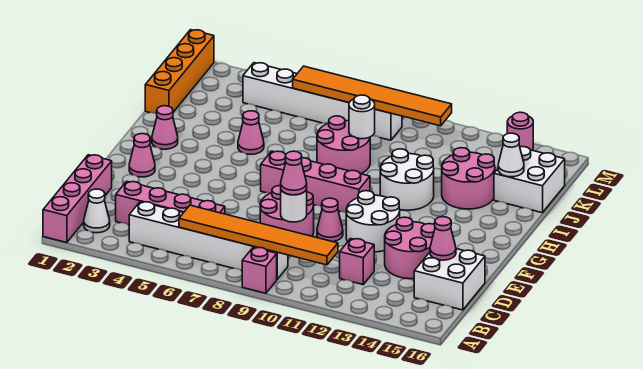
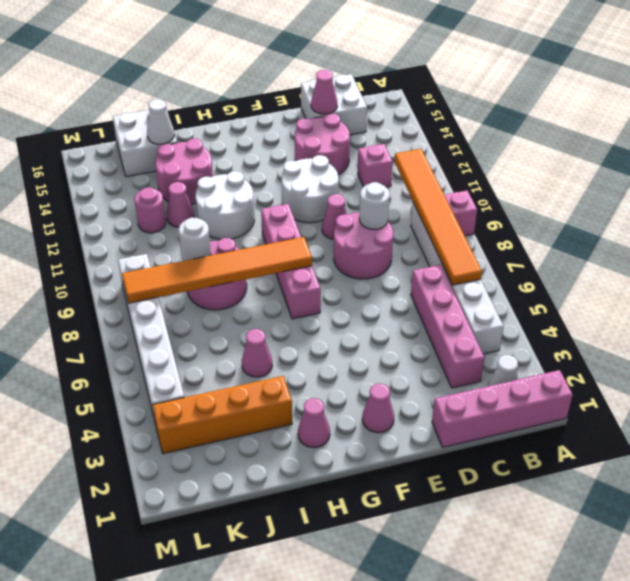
pink 1x1 cone [281,151,307,195] -> pink 1x1 cone moved to [166,182,194,227]
orange 1x4 brick [145,30,214,114] -> orange 1x4 brick moved to [153,376,292,454]
orange 1x6 tile [293,66,452,126] -> orange 1x6 tile turned to [122,237,312,303]
pink 1x1 round brick [507,112,533,150] -> pink 1x1 round brick moved to [135,188,166,233]

